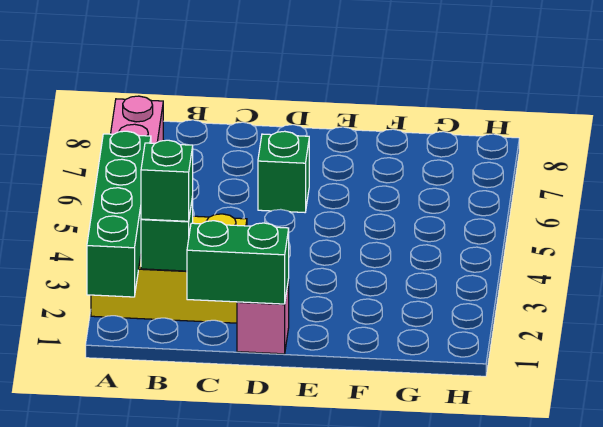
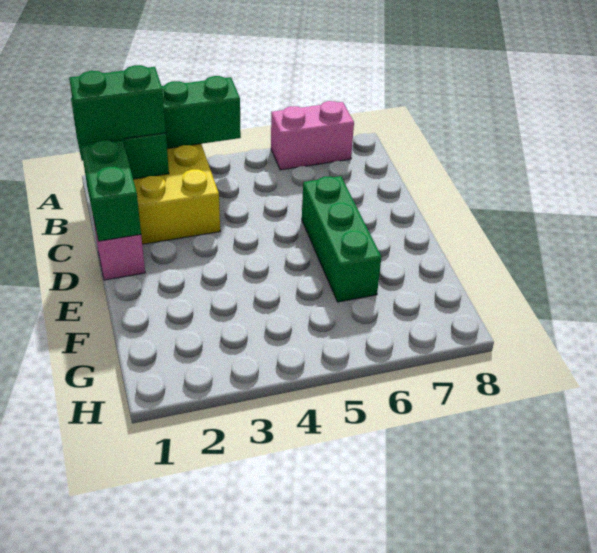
green 1x1 brick [141,140,193,221] -> green 1x2 brick [69,65,166,145]
green 1x1 brick [258,131,309,212] -> green 1x3 brick [302,176,381,302]

